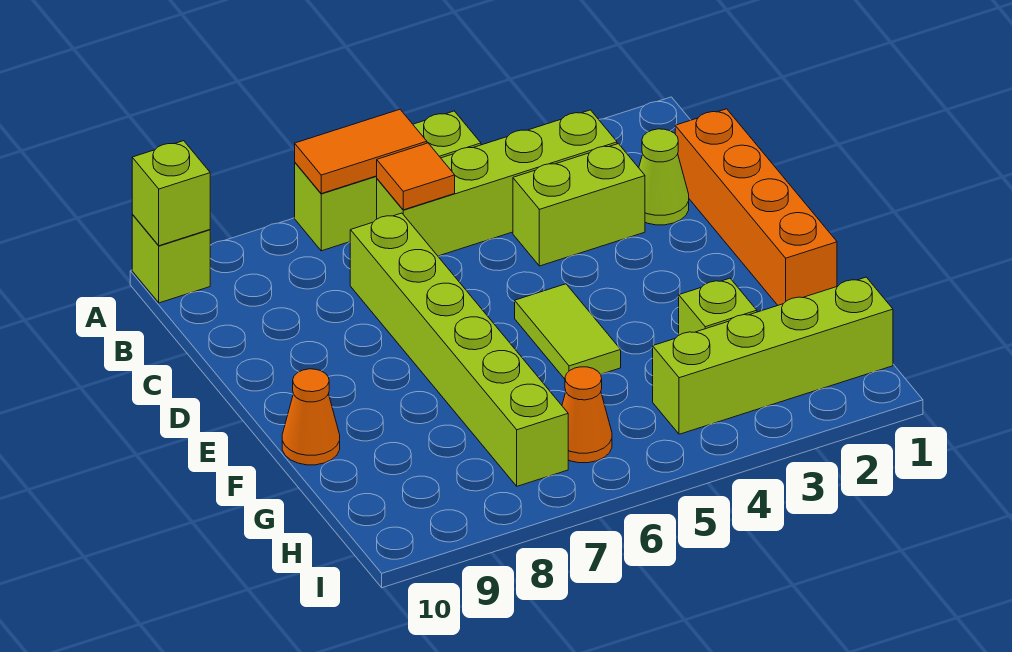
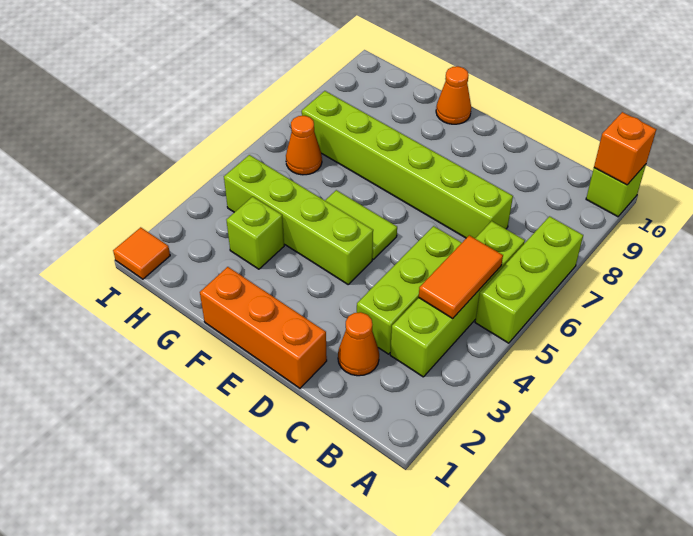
orange 1x2 tile [295,110,427,194] -> orange 1x2 tile moved to [419,235,503,318]
lime 1x1 brick [132,141,210,246] -> orange 1x1 brick [594,112,656,185]
orange 1x1 tile [377,143,455,210] -> orange 1x1 tile moved to [113,227,170,279]
orange 1x4 brick [675,109,837,305] -> orange 1x3 brick [200,267,327,388]
lime 1x1 cone [639,129,689,225] -> orange 1x1 cone [338,312,379,376]
lime 1x2 brick [513,144,645,266] -> lime 1x3 brick [357,226,462,354]
lime 1x4 brick [653,277,893,434] -> lime 1x4 brick turned to [224,155,373,284]

